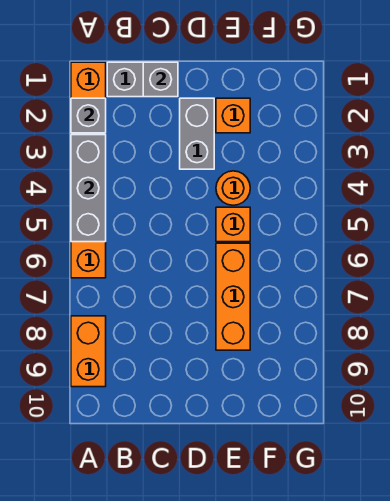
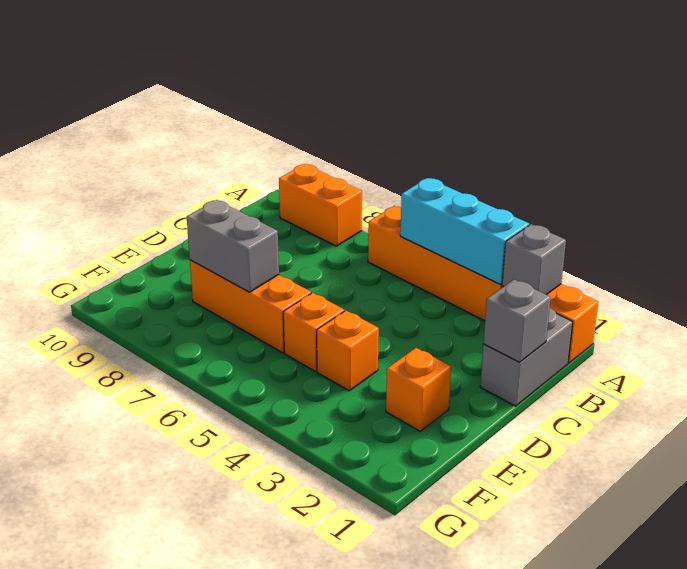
grey 1x3 brick [71,135,106,242] -> cyan 1x3 brick [400,178,529,284]
grey 1x2 brick [180,98,214,169] -> grey 1x2 brick moved to [187,200,279,292]
orange 1x1 round brick [216,171,250,205] -> orange 1x1 brick [317,311,379,391]

